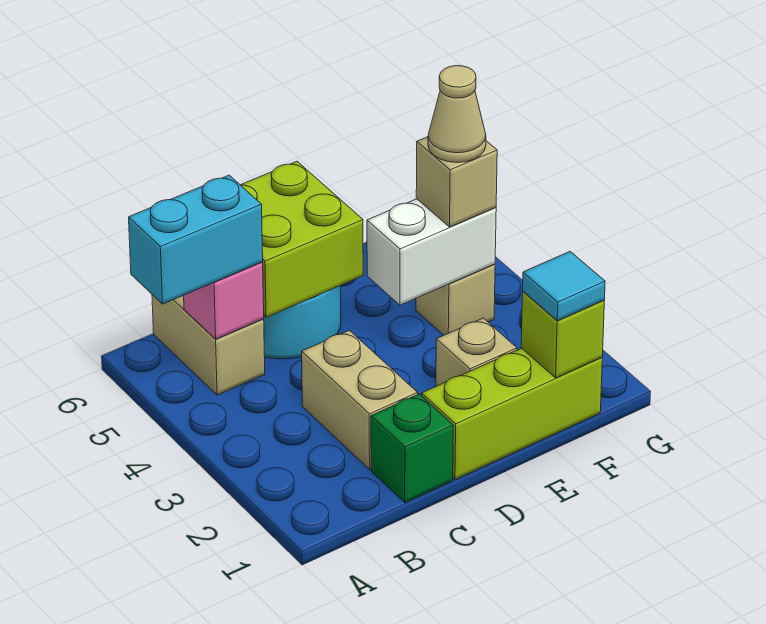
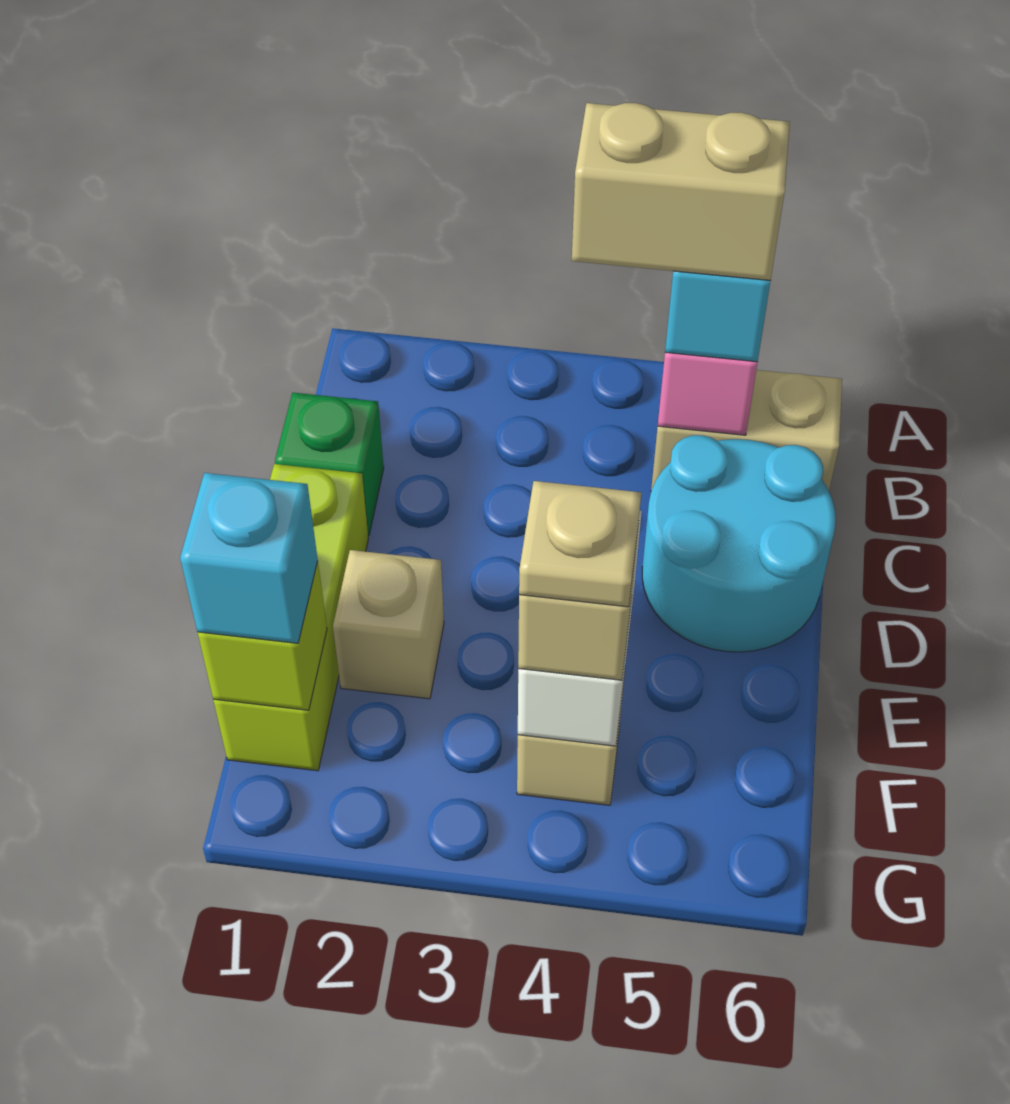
tan 1x2 brick [302,330,418,469] -> tan 1x2 brick moved to [572,103,790,280]
lime 2x2 brick [241,161,363,317] -> none
cyan 1x1 tile [523,252,605,321] -> cyan 1x1 brick [180,473,318,643]
tan 1x1 cone [428,66,486,162] -> tan 1x1 plate [519,481,641,607]

